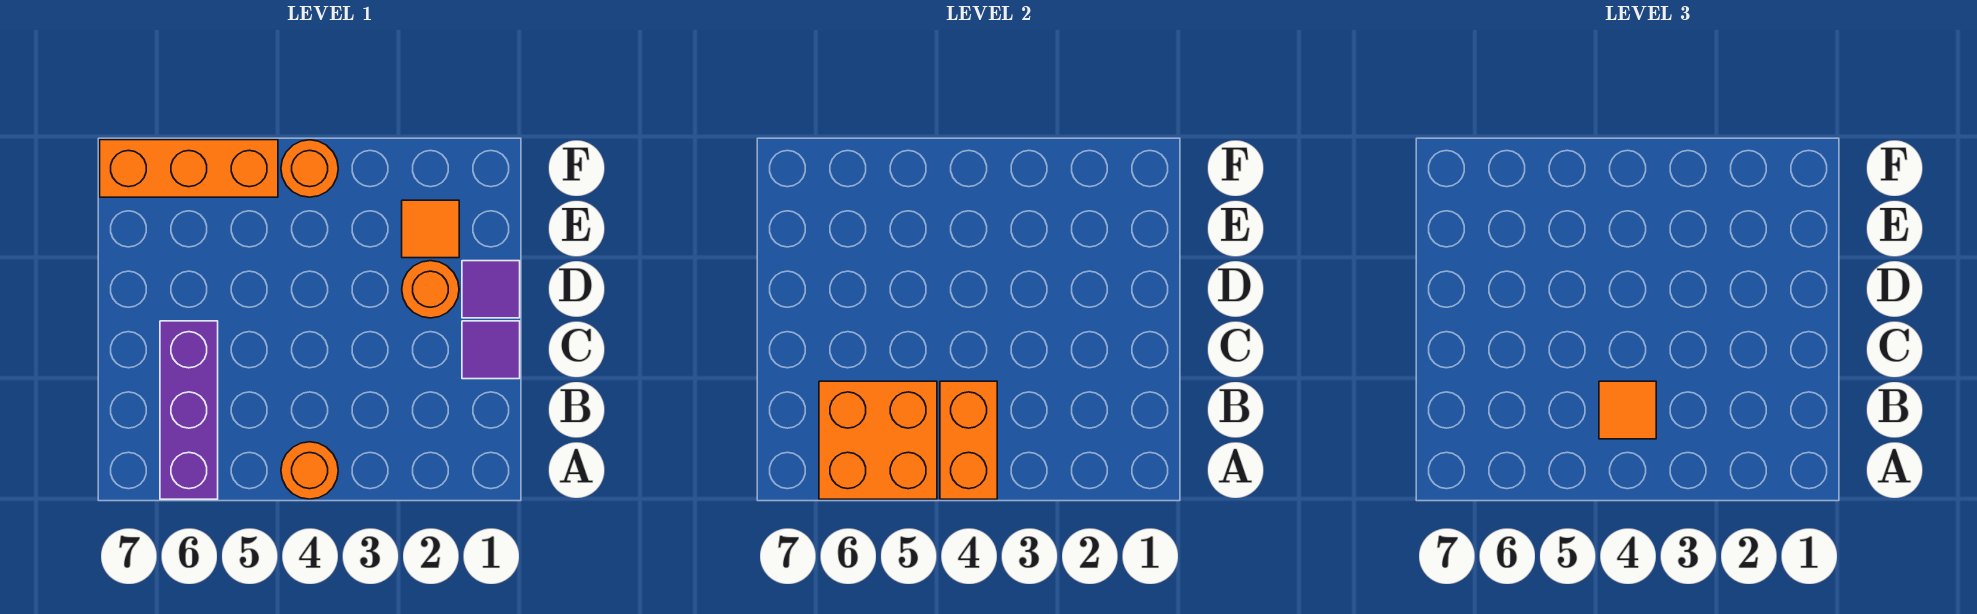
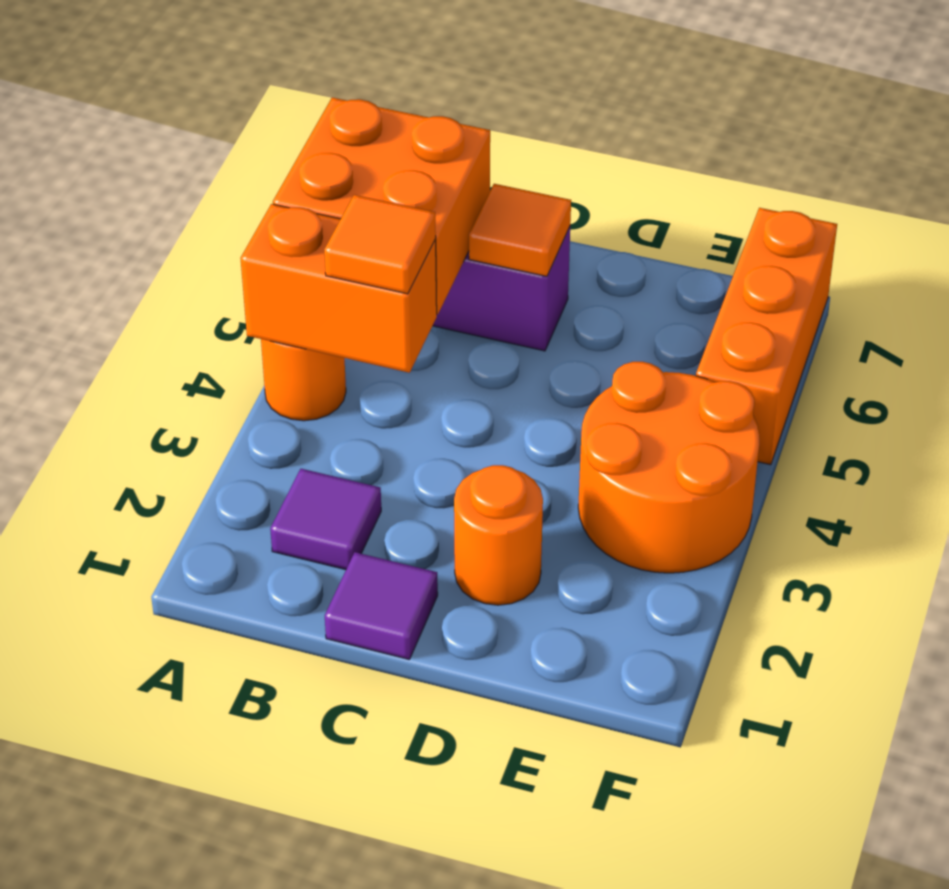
purple 1x1 tile [462,261,520,318] -> purple 1x1 tile moved to [270,469,381,570]
orange 1x1 tile [402,200,459,258] -> orange 1x1 tile moved to [469,184,571,276]
orange 1x1 round brick [281,140,338,197] -> orange 2x2 round brick [578,362,759,573]

